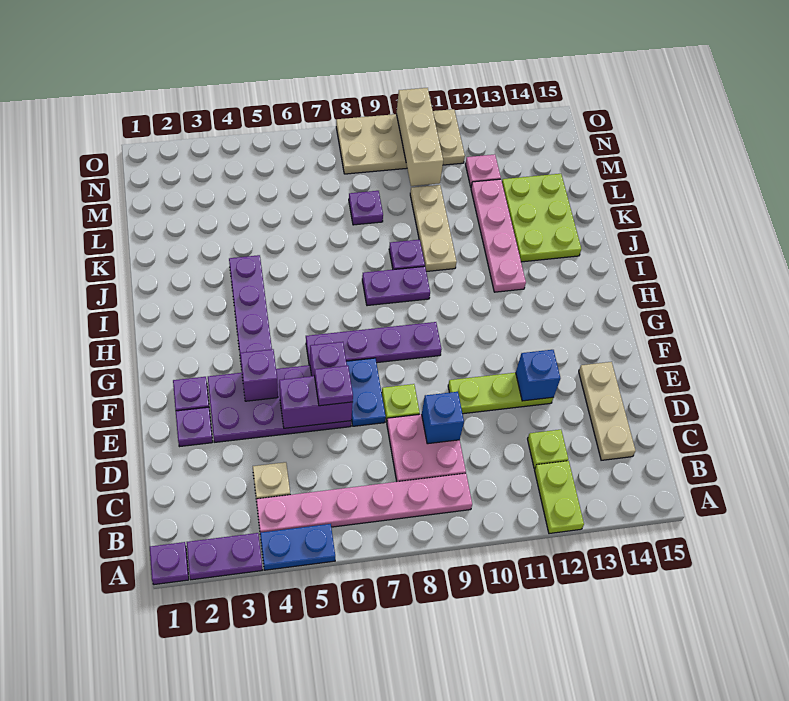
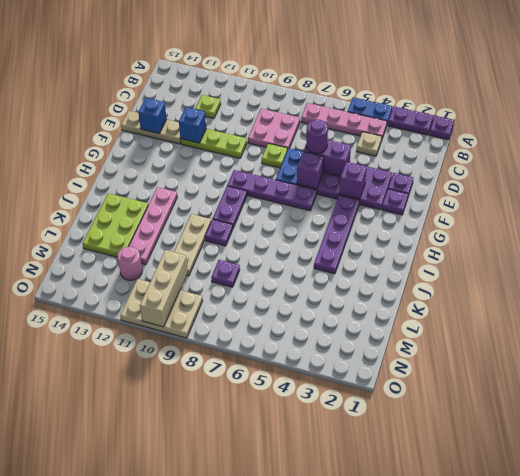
lime 1x2 plate [535,461,584,534] -> none
pink 1x6 plate [256,473,472,533] -> pink 1x4 plate [301,103,387,141]
tan 1x3 plate [579,362,636,460] -> tan 1x3 plate turned to [121,111,181,144]
blue 1x1 brick [422,392,464,444] -> blue 1x1 brick moved to [138,98,167,134]
purple 1x1 plate [314,366,353,406] -> purple 1x1 round brick [306,120,328,153]
purple 1x2 plate [362,266,430,306] -> purple 1x2 plate turned to [213,186,247,228]
pink 1x1 plate [465,155,501,187] -> pink 1x1 round brick [117,247,142,280]
tan 2x4 plate [336,109,465,174] -> tan 2x3 plate [120,279,203,338]

